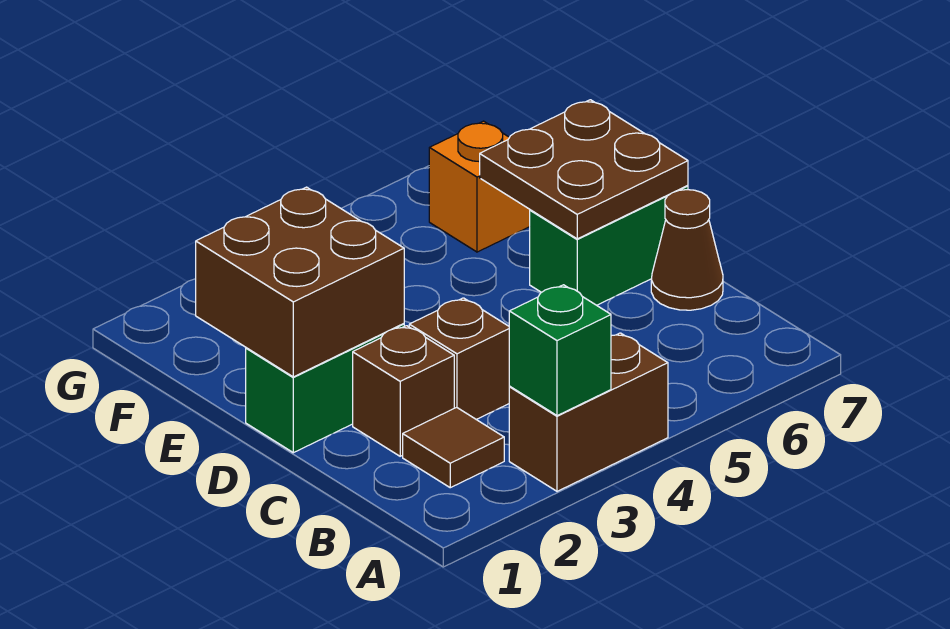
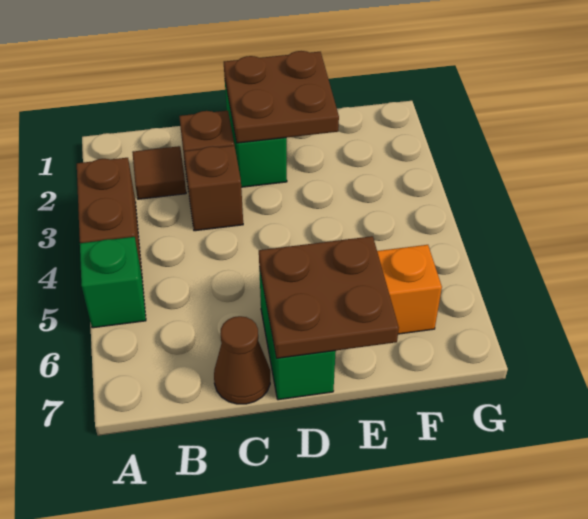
green 1x1 brick [509,285,611,416] -> green 1x1 brick moved to [80,237,146,328]
brown 2x2 brick [196,187,404,377] -> brown 2x2 plate [224,51,339,143]

